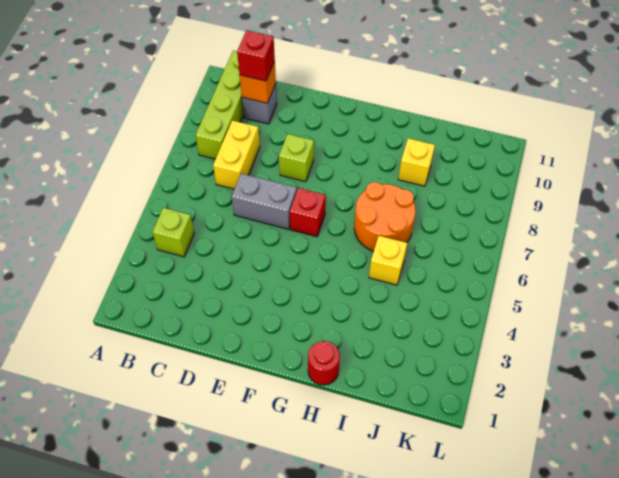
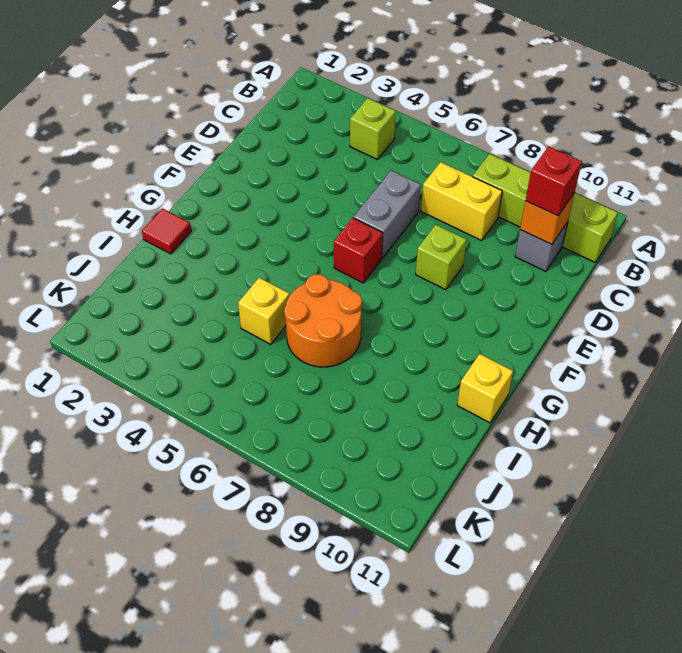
red 1x1 round brick [308,341,340,385] -> red 1x1 tile [142,208,191,254]
yellow 1x1 brick [398,138,435,186] -> yellow 1x1 brick moved to [457,354,513,423]

